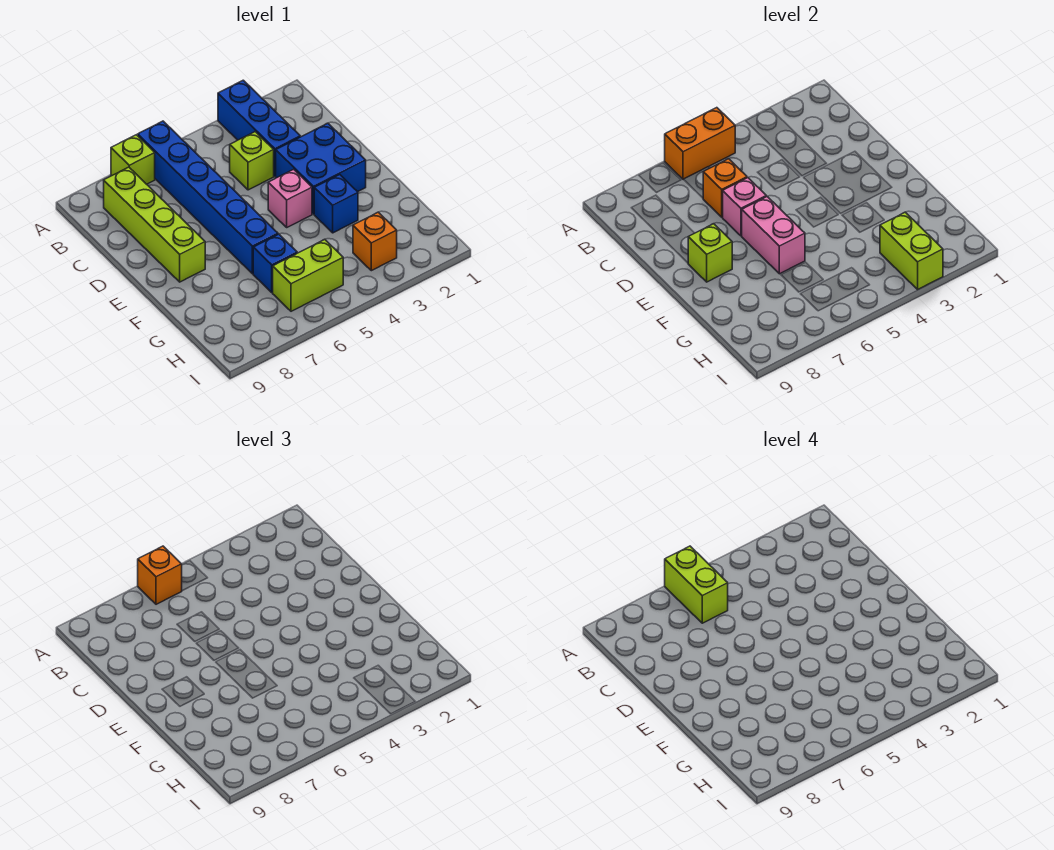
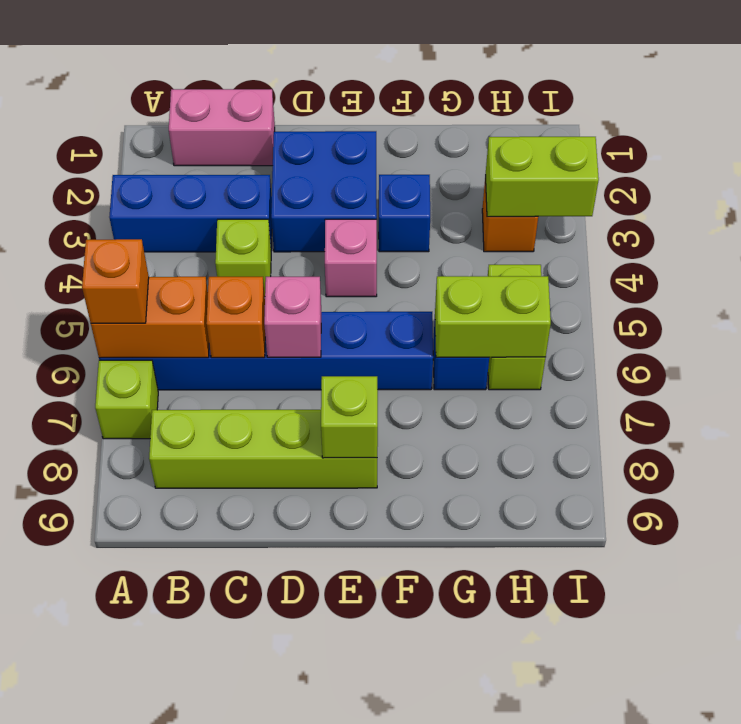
orange 1x2 brick [665,108,735,179] -> orange 1x2 brick turned to [91,277,209,358]
lime 1x2 brick [665,546,728,623] -> lime 1x2 brick moved to [435,276,551,357]
pink 1x2 brick [742,197,805,274] -> pink 1x2 brick moved to [169,89,275,166]

